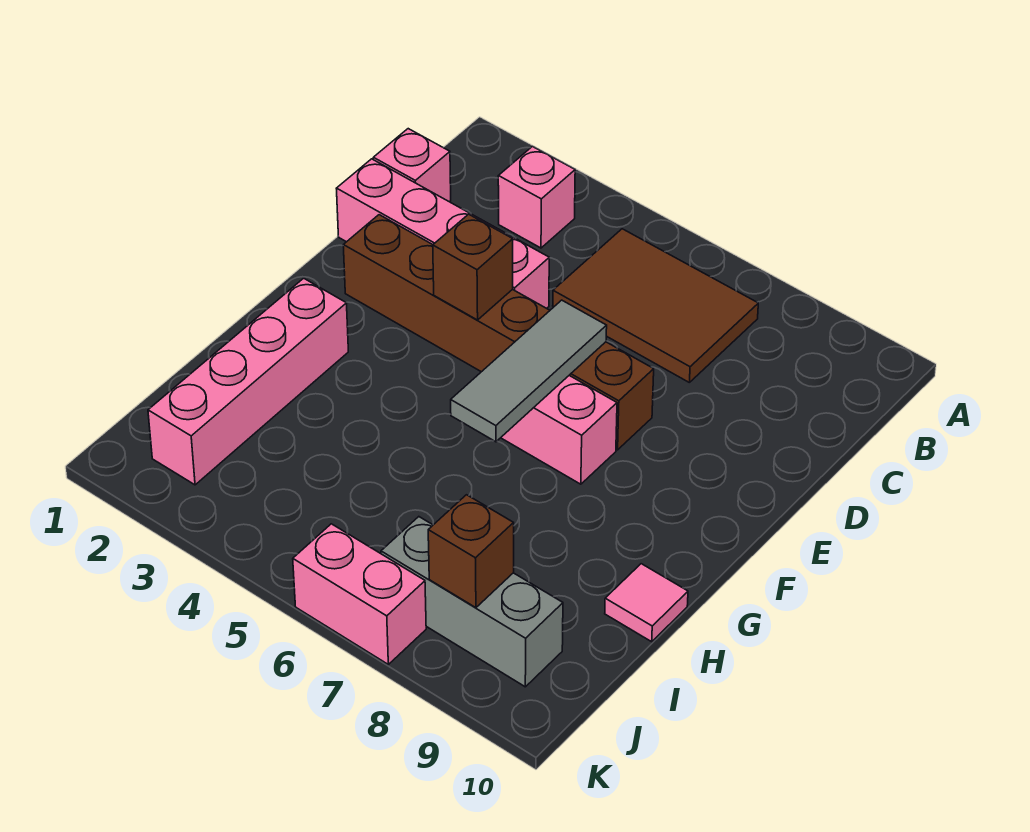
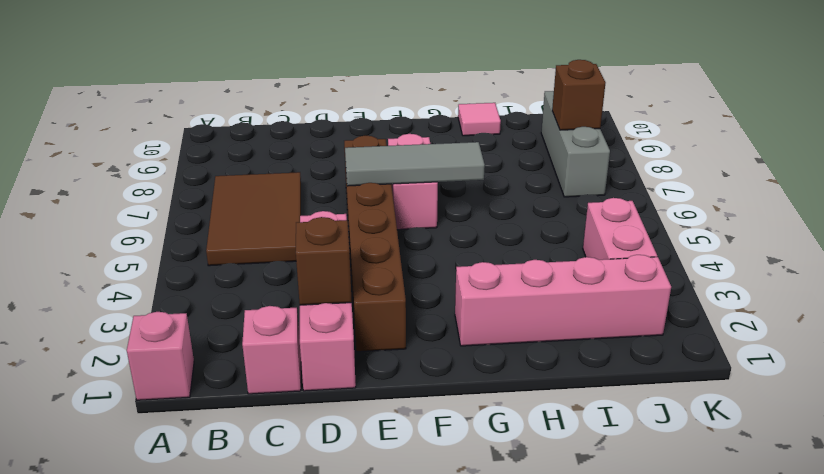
pink 1x1 brick [498,147,575,248] -> pink 1x1 brick moved to [127,312,194,400]
brown 1x1 brick [433,214,513,320] -> brown 1x1 brick moved to [296,217,352,305]
pink 1x2 brick [293,524,426,664] -> pink 1x2 brick moved to [583,198,657,260]

